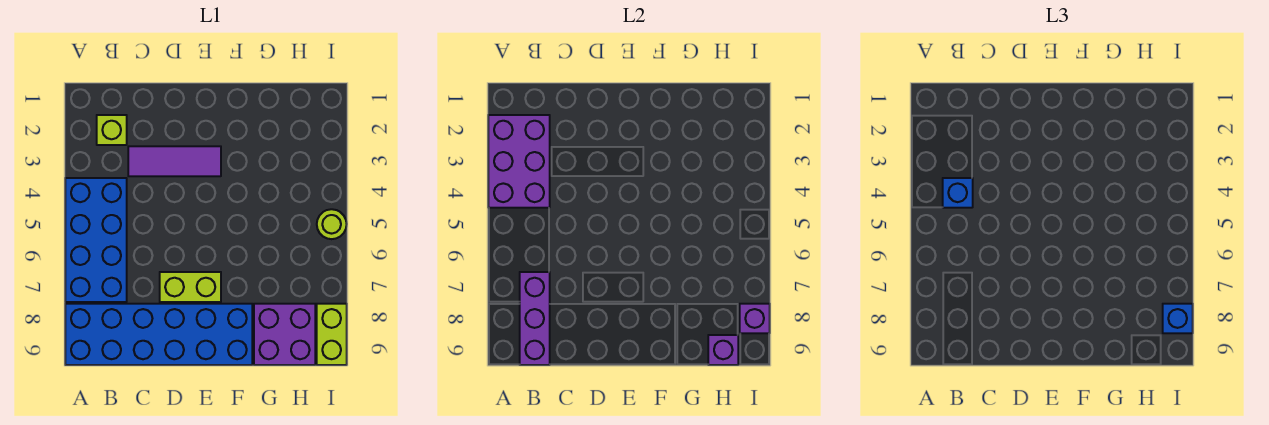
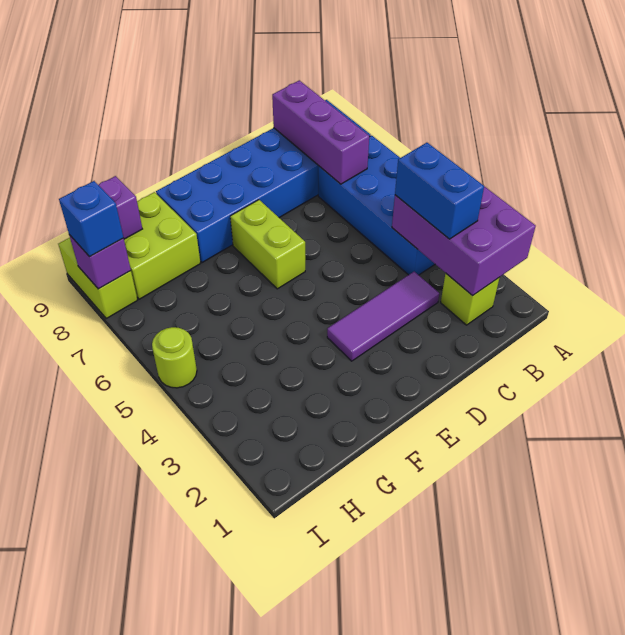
blue 1x1 brick [943,178,973,208] -> blue 1x2 brick [395,143,484,239]
lime 1x2 brick [160,272,221,302] -> lime 1x2 brick turned to [230,200,305,289]
purple 2x2 brick [254,304,315,365] -> lime 2x2 brick [124,192,201,299]

